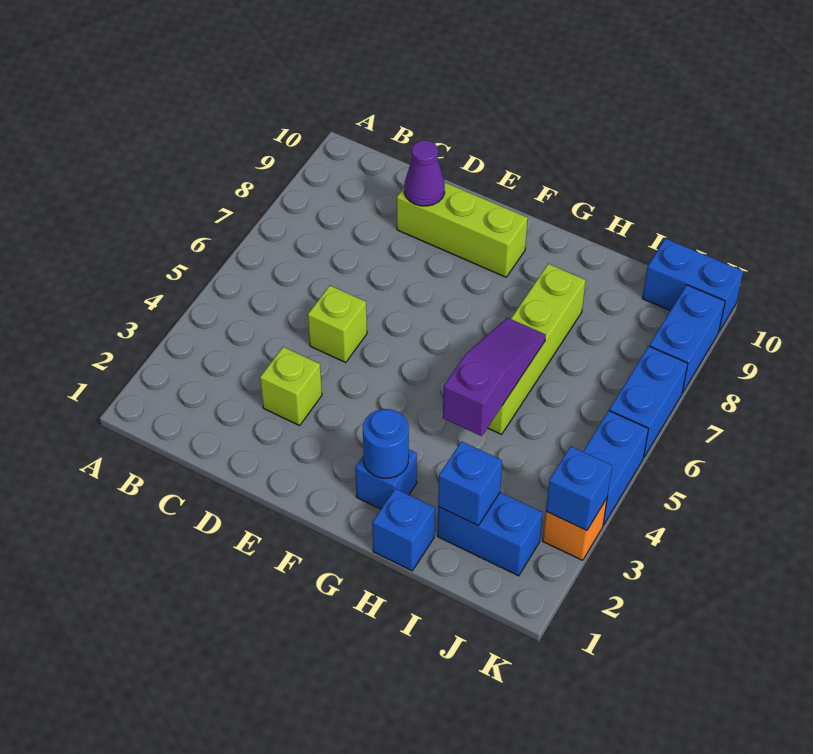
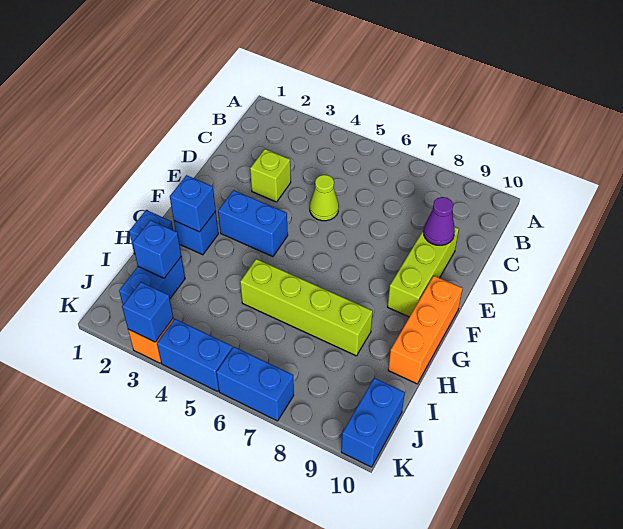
lime 1x1 brick [308,286,367,362] -> lime 1x1 cone [310,175,339,221]
none -> orange 1x3 brick [388,276,463,384]
blue 1x1 round brick [363,409,409,478] -> blue 1x1 brick [170,175,216,232]
purple 1x3 slope [443,318,546,436] -> none
blue 1x2 brick [649,285,725,393] -> blue 1x2 brick moved to [218,190,288,257]

